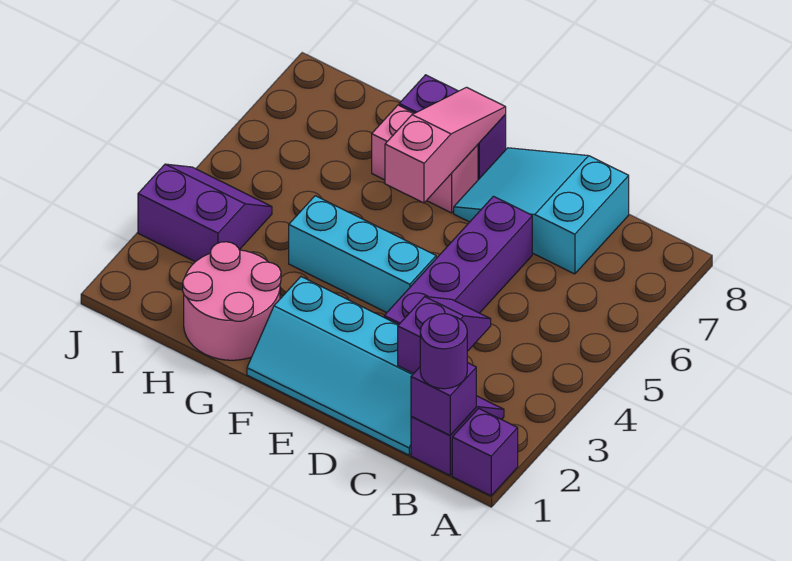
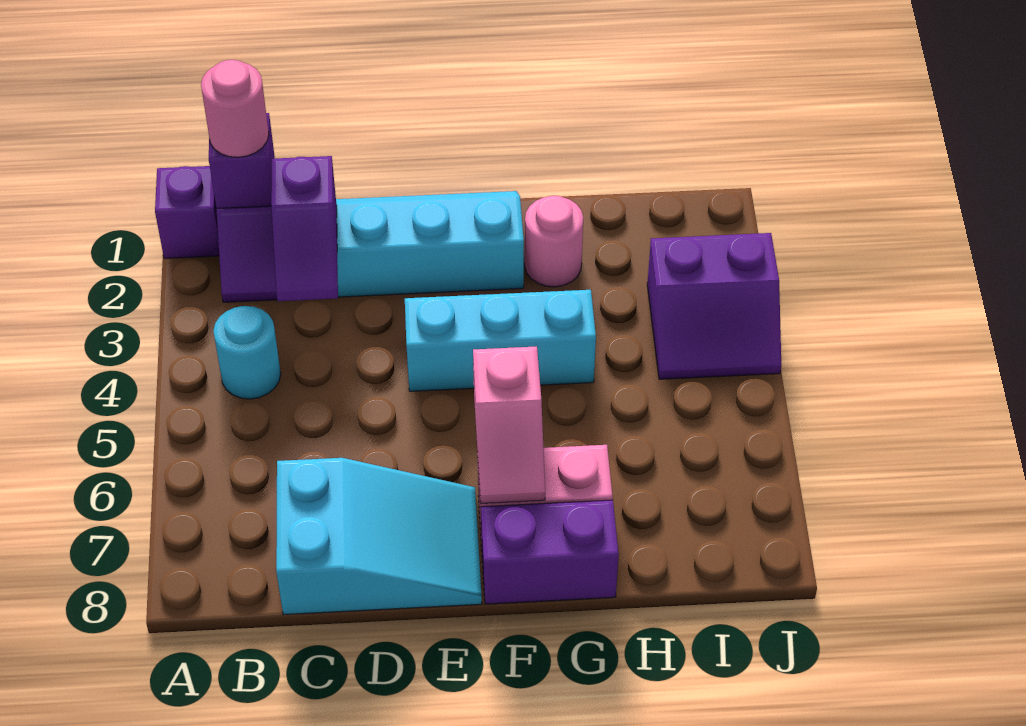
purple 1x1 round brick [420,314,467,389] -> pink 1x1 round brick [201,60,269,157]
none -> cyan 1x1 round brick [213,306,281,399]
purple 1x4 brick [384,196,532,325] -> none
pink 1x3 slope [385,87,506,203] -> pink 1x2 slope [473,346,545,503]
pink 2x2 round brick [183,242,281,360] -> pink 1x1 round brick [525,196,583,287]

